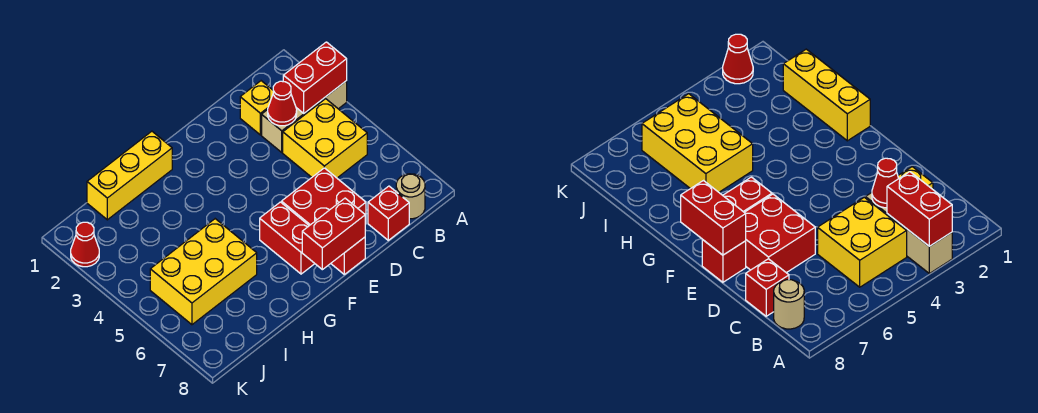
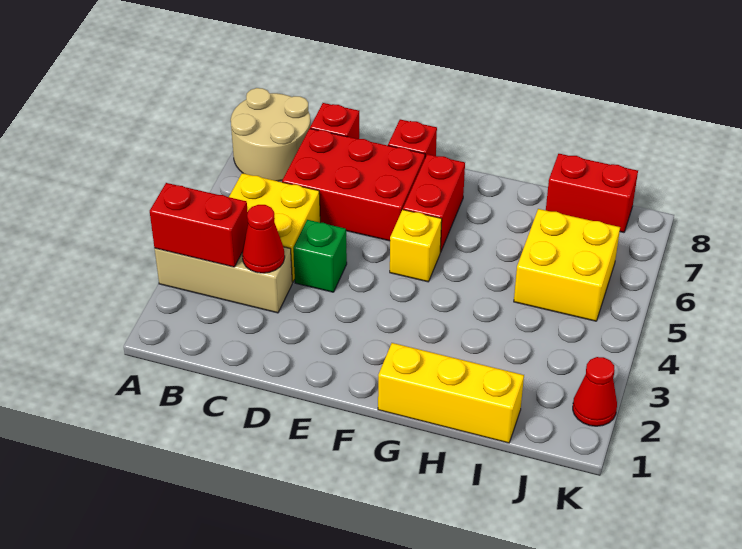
tan 1x1 round brick [396,174,425,219] -> tan 2x2 round brick [231,88,310,181]
yellow 1x1 brick [240,81,273,135] -> yellow 1x1 brick moved to [390,210,442,282]
none -> green 1x1 brick [293,220,347,292]
red 2x2 brick [282,168,366,226] -> red 2x3 brick [282,129,425,241]
red 1x2 brick [302,198,365,270] -> red 1x2 brick moved to [546,154,638,232]
yellow 2x3 brick [150,219,257,325] -> yellow 2x2 brick [514,209,620,321]

